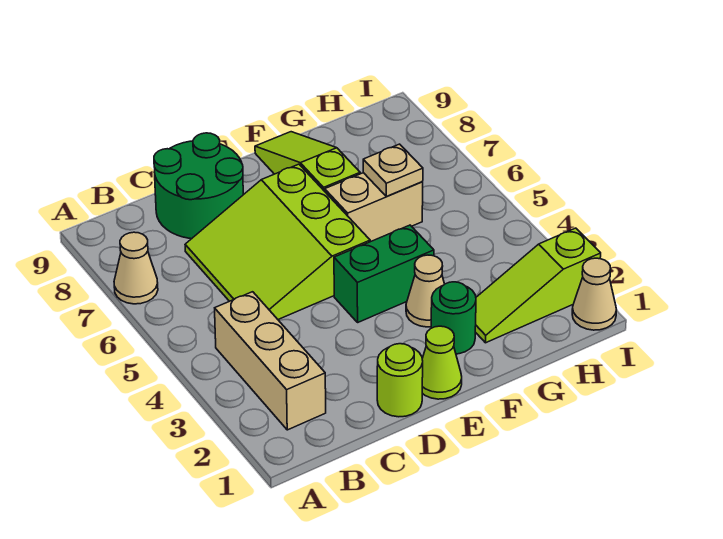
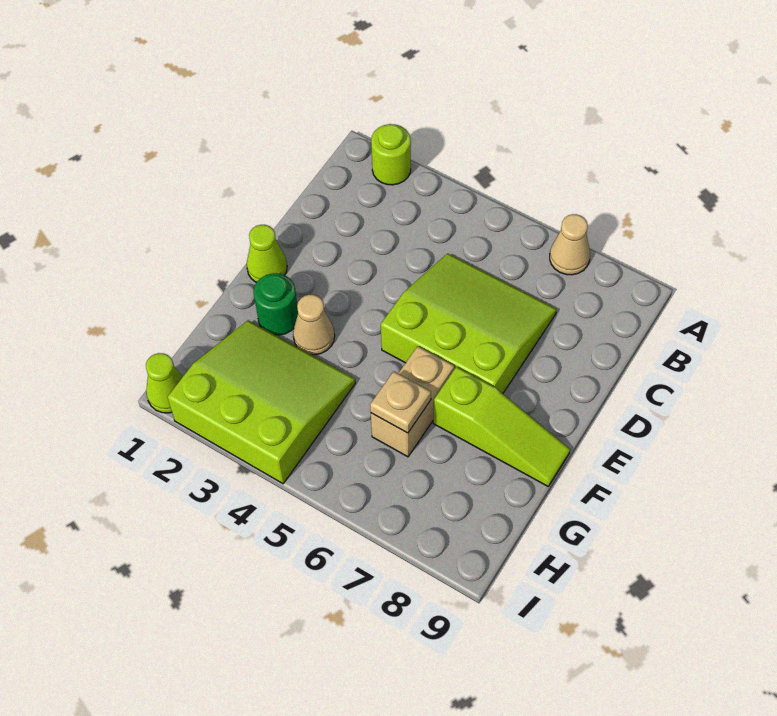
tan 1x3 brick [215,292,326,430] -> none
green 2x2 round brick [154,133,243,239] -> none
lime 1x1 round brick [377,344,423,417] -> lime 1x1 round brick moved to [371,124,411,185]
green 1x2 brick [334,225,434,322] -> none
lime 1x3 slope [475,228,601,343] -> lime 3x3 slope [167,320,355,484]
tan 1x1 cone [572,258,617,330] -> lime 1x1 cone [146,353,183,413]

